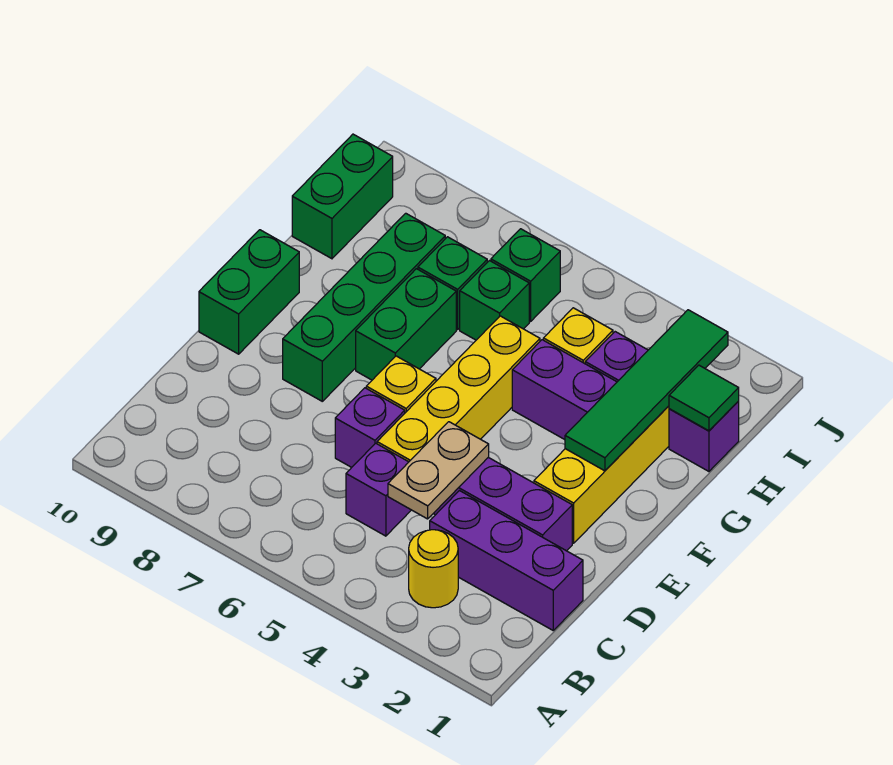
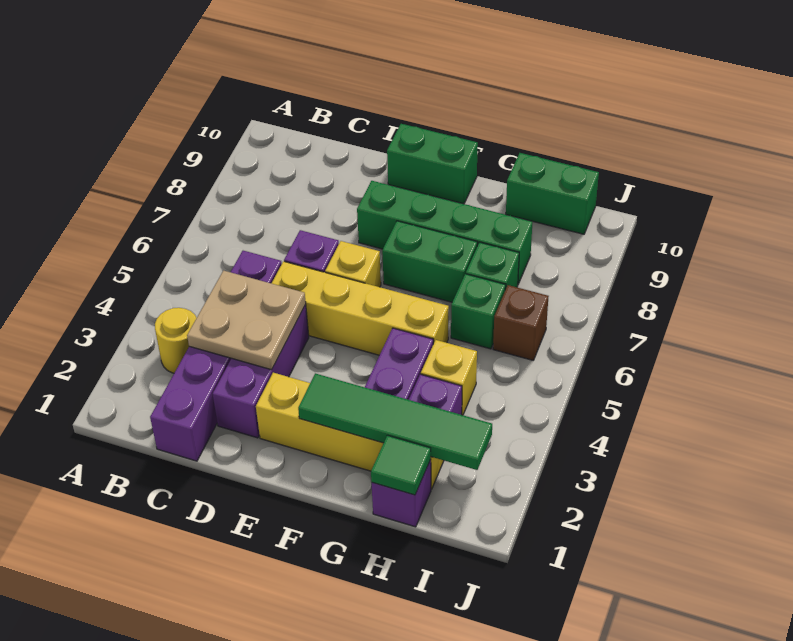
tan 1x2 plate [388,422,489,519] -> tan 2x2 plate [187,271,306,370]
green 1x1 brick [491,229,560,321] -> brown 1x1 brick [493,285,549,360]

